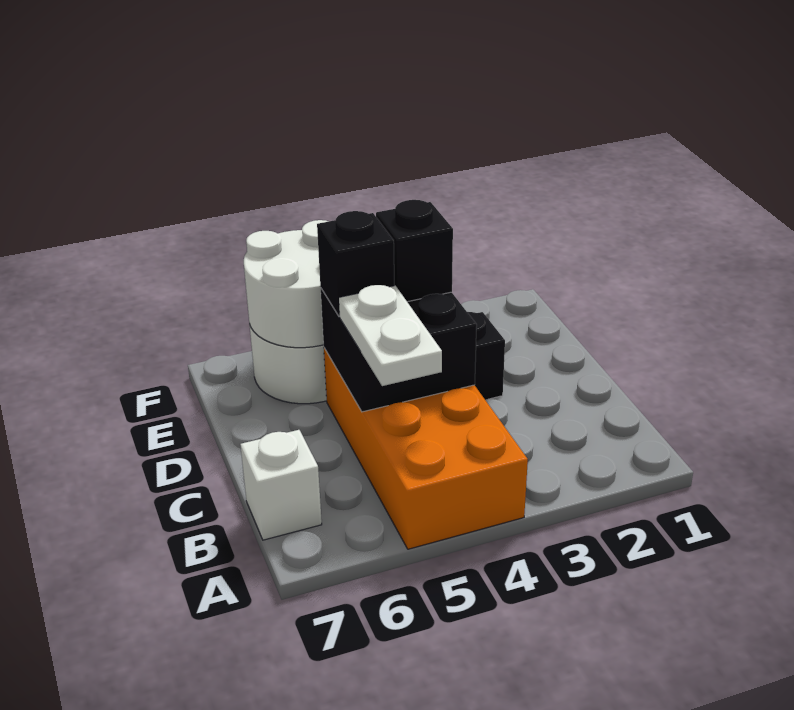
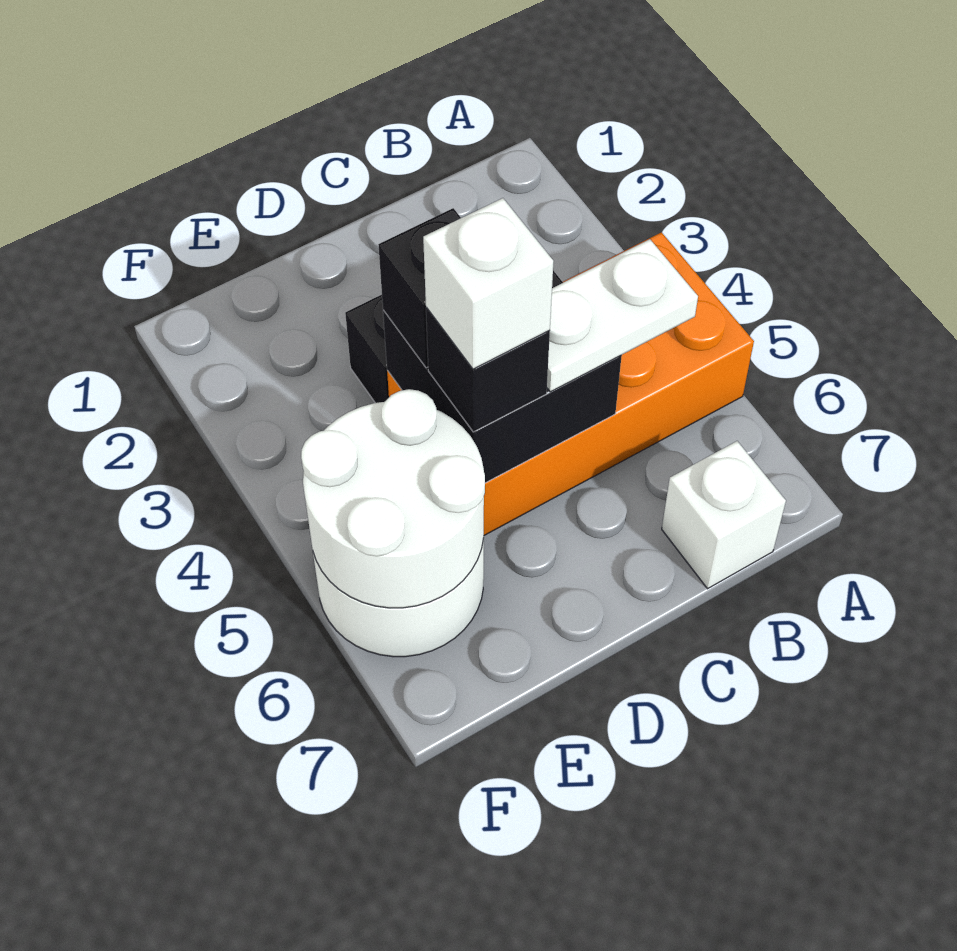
none -> white 1x1 brick [423,198,553,369]

